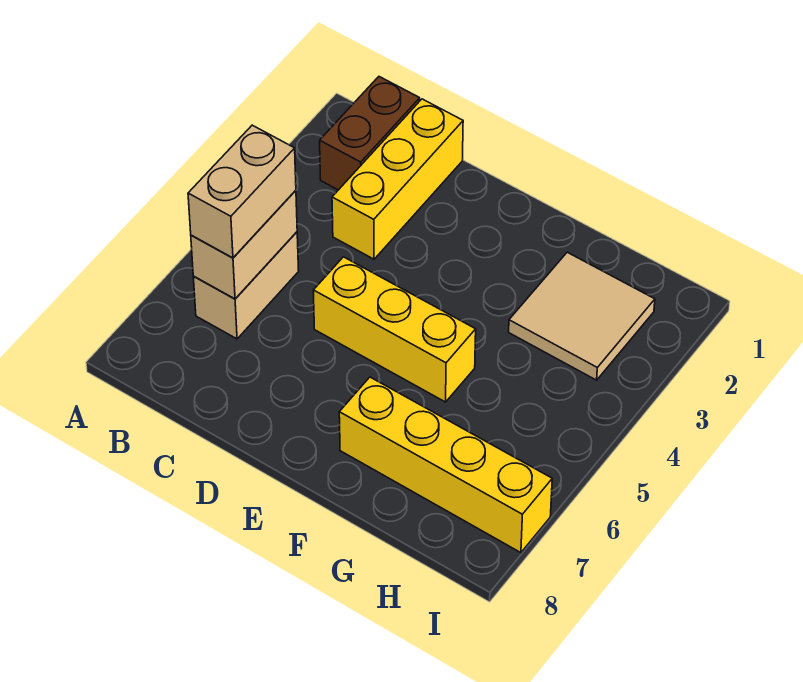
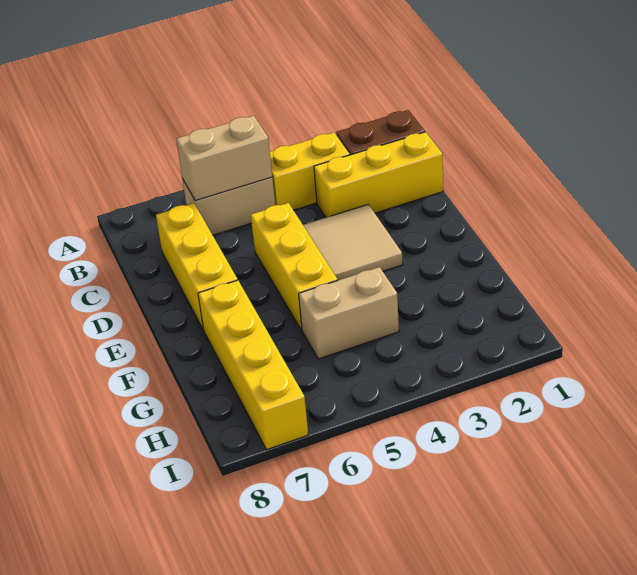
none -> yellow 1x2 brick [270,133,350,210]
tan 1x2 brick [188,125,296,258] -> tan 1x2 brick moved to [299,267,399,359]
none -> yellow 1x3 brick [156,203,238,330]
tan 2x2 tile [509,252,655,380] -> tan 2x2 tile moved to [303,205,403,280]

